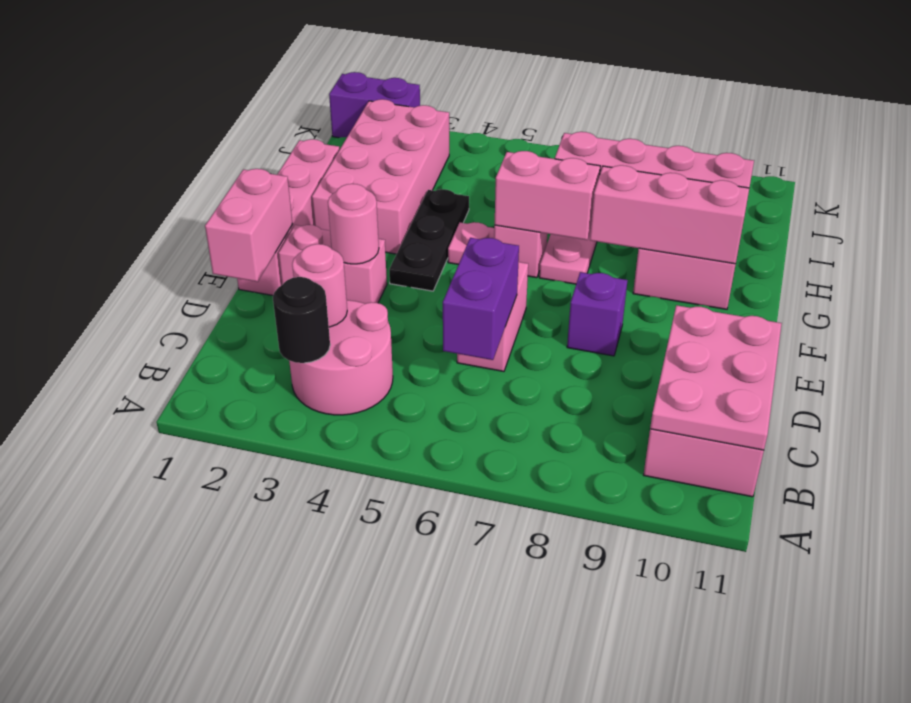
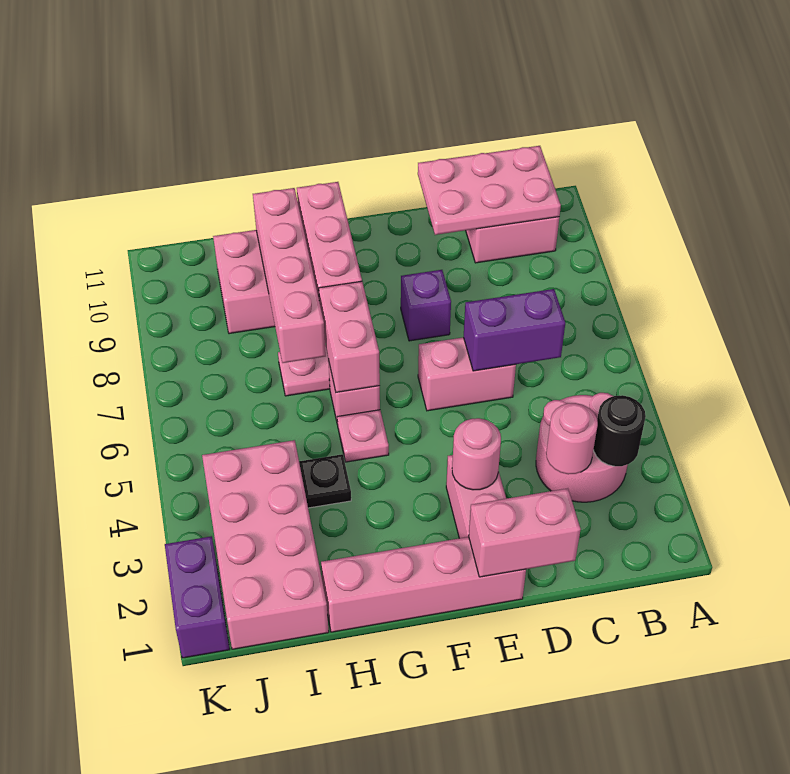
black 1x3 plate [389,189,469,291] -> black 1x1 plate [299,454,351,508]
pink 2x4 brick [312,99,449,254] -> pink 2x4 brick turned to [202,440,329,649]

